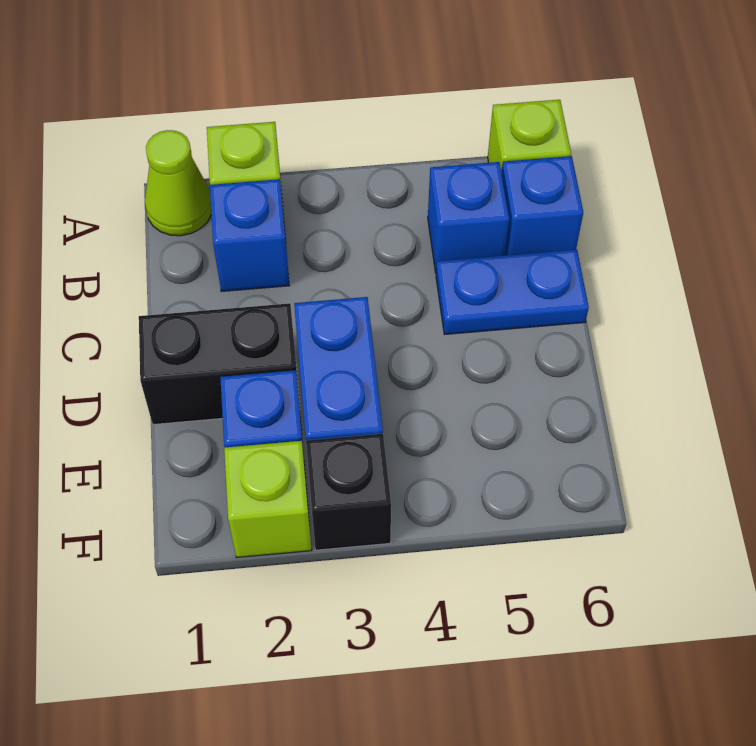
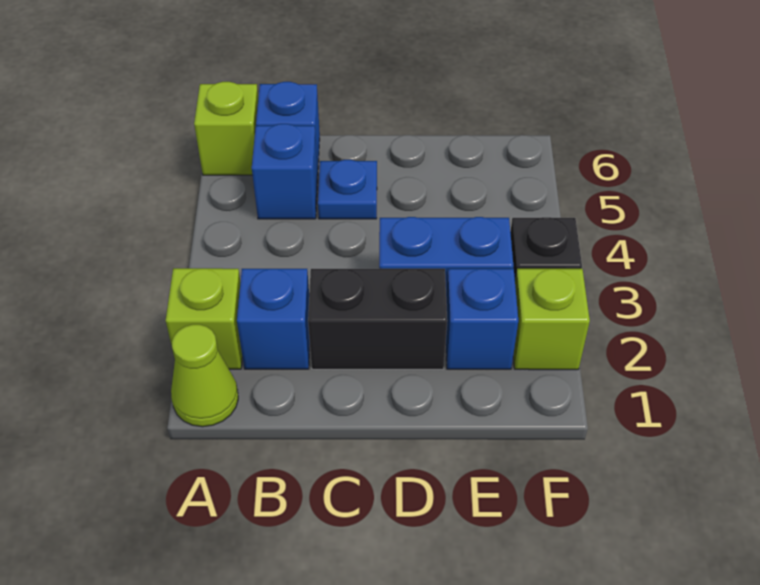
blue 1x2 plate [436,249,589,335] -> blue 1x1 plate [318,160,377,219]
black 1x2 brick [139,303,299,425] -> black 1x2 brick turned to [308,269,447,369]

